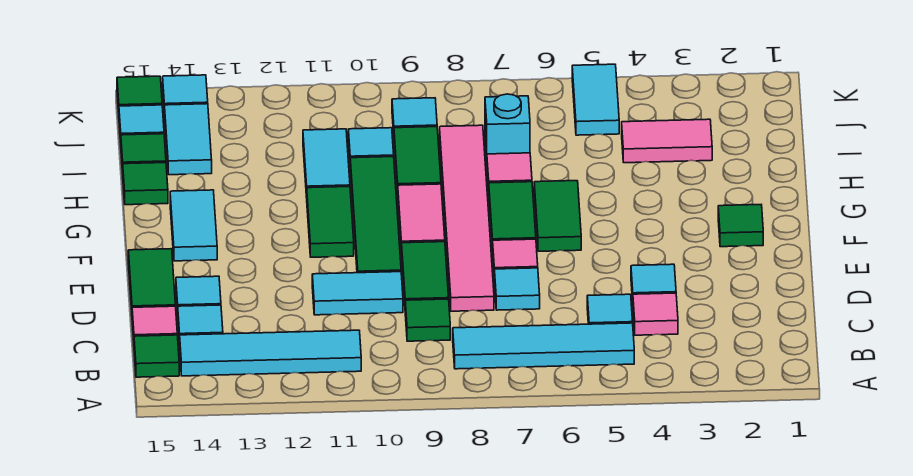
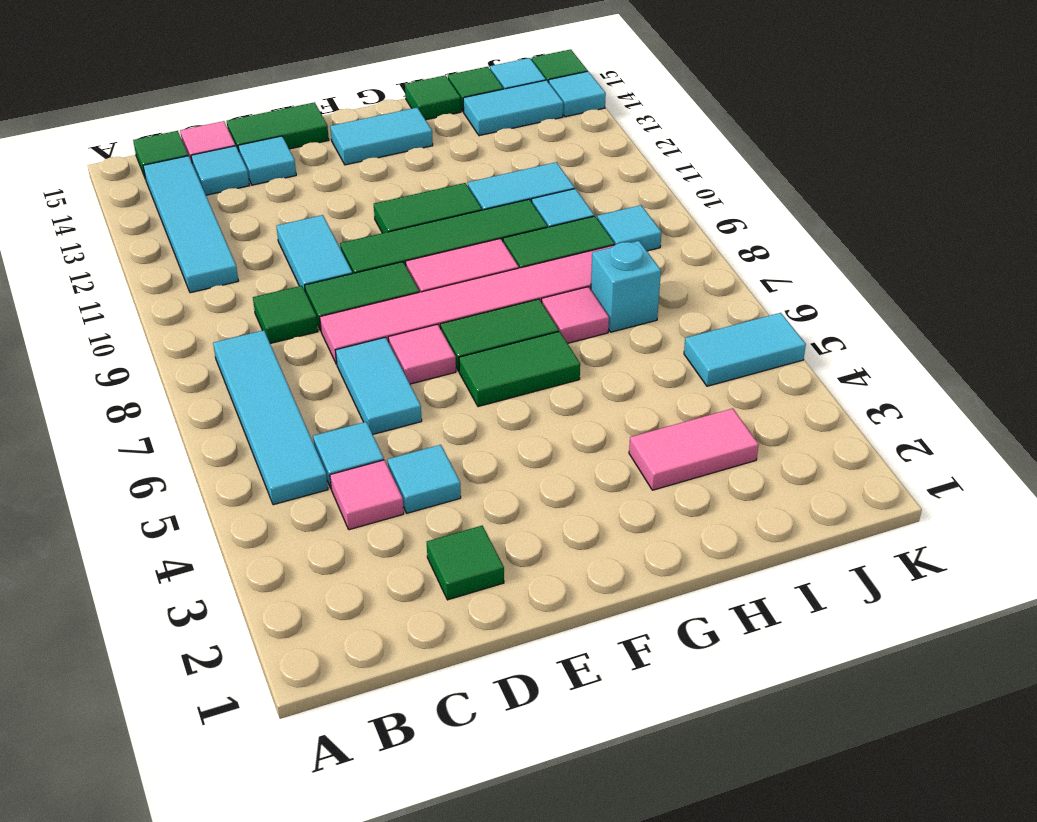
cyan 1x1 tile [494,268,540,310] -> cyan 1x2 tile [335,337,422,434]
green 1x1 tile [718,205,763,247] -> green 1x1 tile moved to [427,526,504,600]
pink 1x2 tile [622,119,712,163] -> pink 1x2 tile turned to [629,409,759,490]

